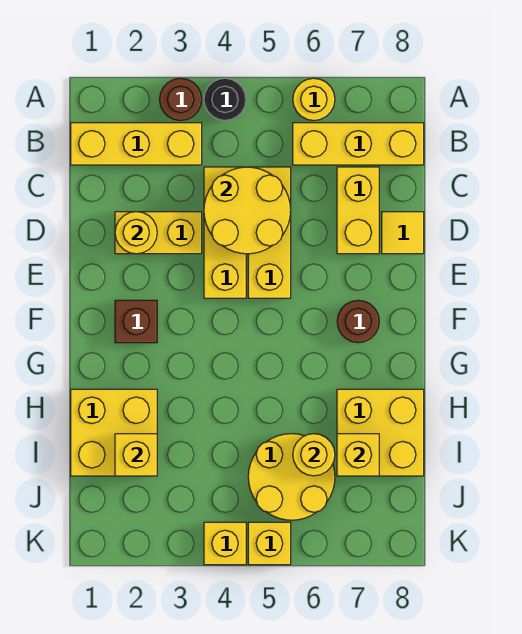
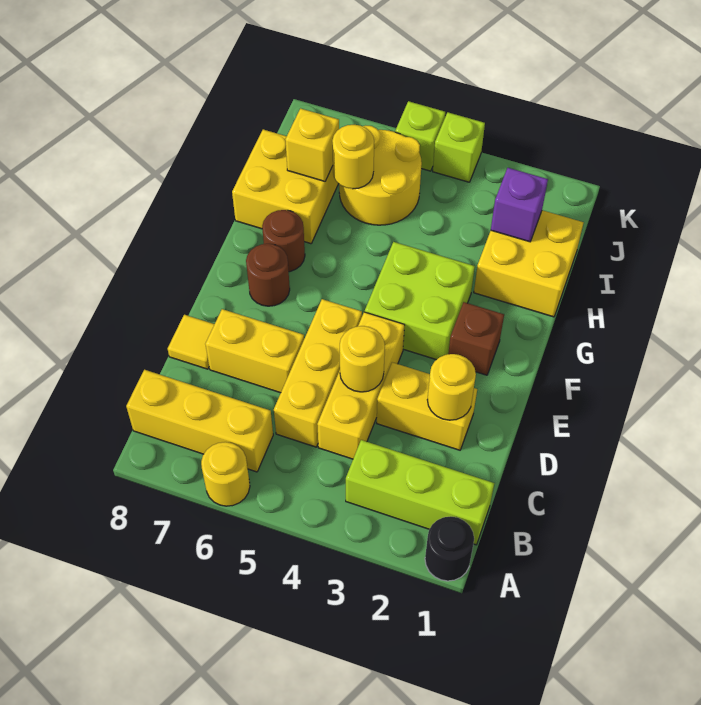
brown 1x1 round brick [160,78,202,121] -> brown 1x1 round brick moved to [262,210,305,272]
black 1x1 round brick [204,78,246,121] -> black 1x1 round brick moved to [425,516,474,581]
yellow 1x3 brick [71,123,202,165] -> lime 1x3 brick [346,440,494,545]
yellow 2x2 round brick [204,167,291,254] -> yellow 1x1 round brick [340,326,385,392]
yellow 1x2 brick [337,167,379,254] -> yellow 1x2 brick turned to [205,309,304,393]
none -> lime 2x2 brick [365,242,475,360]
yellow 1x1 brick [115,434,157,476] -> purple 1x1 brick [491,168,548,242]
yellow 1x1 brick [204,522,246,565] -> lime 1x1 brick [433,112,485,182]
yellow 1x1 brick [248,522,291,565] -> lime 1x1 brick [395,101,445,171]

